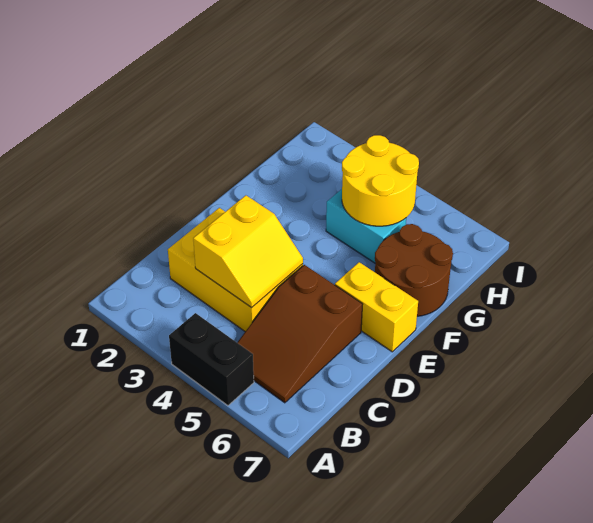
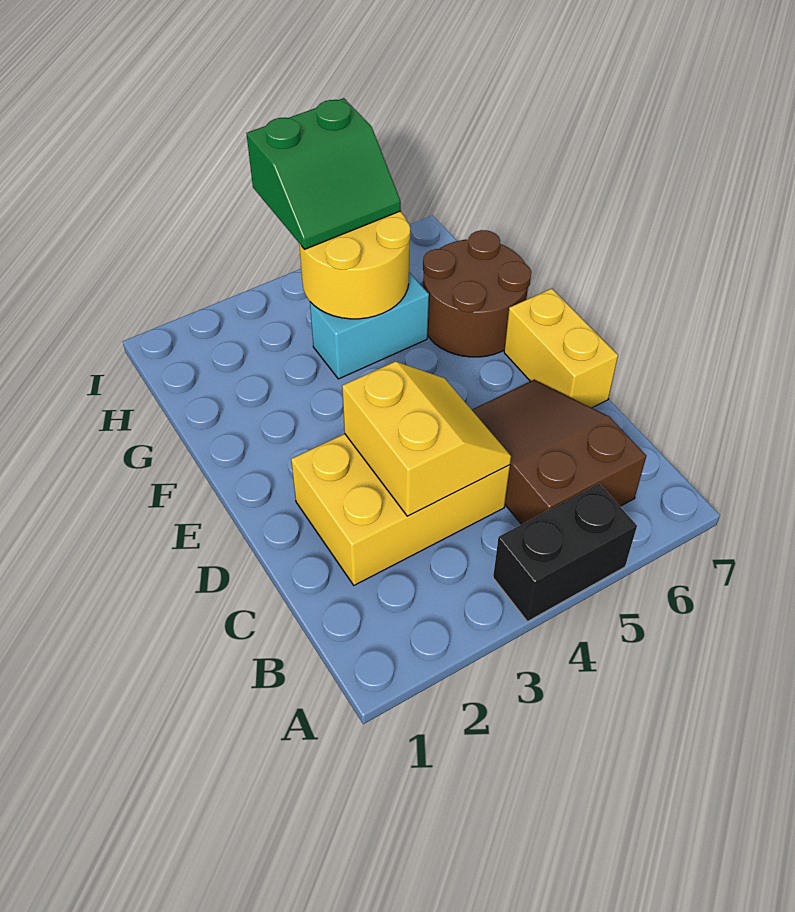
brown 2x3 slope [237,265,363,403] -> brown 2x3 slope turned to [472,380,646,524]
yellow 1x2 brick [335,262,418,352] -> yellow 1x2 brick turned to [504,289,618,408]
none -> green 2x2 slope [246,98,401,249]

